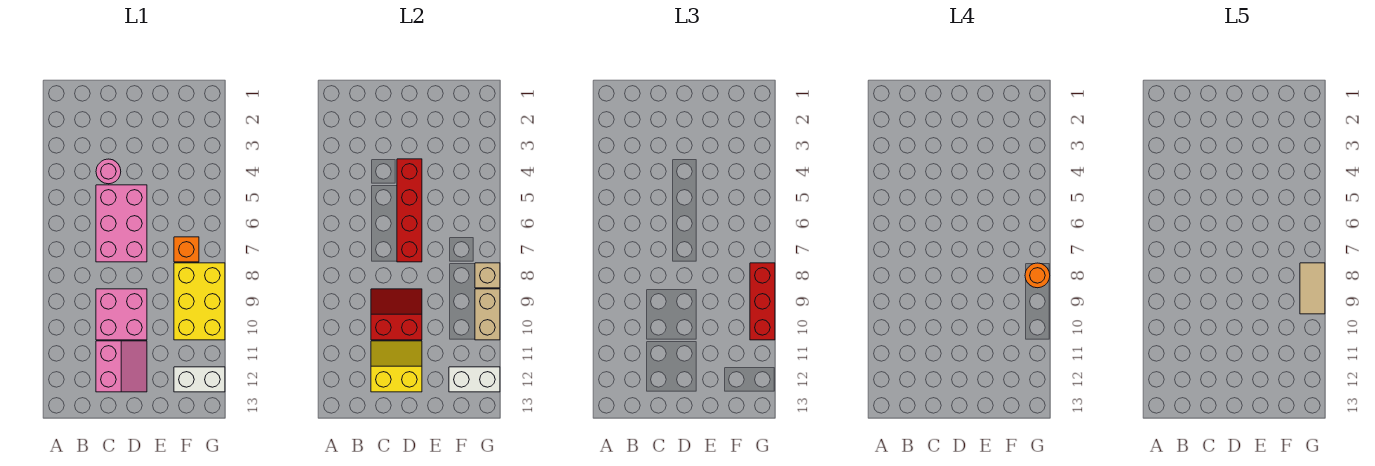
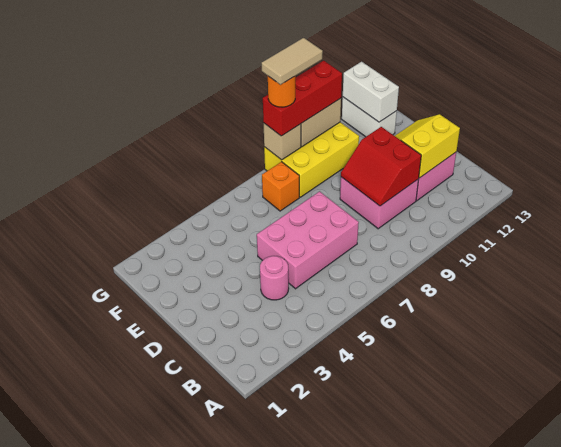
yellow 2x2 slope [371,341,422,392] -> yellow 2x2 slope turned to [395,114,460,178]
red 1x4 brick [397,159,422,262] -> none

